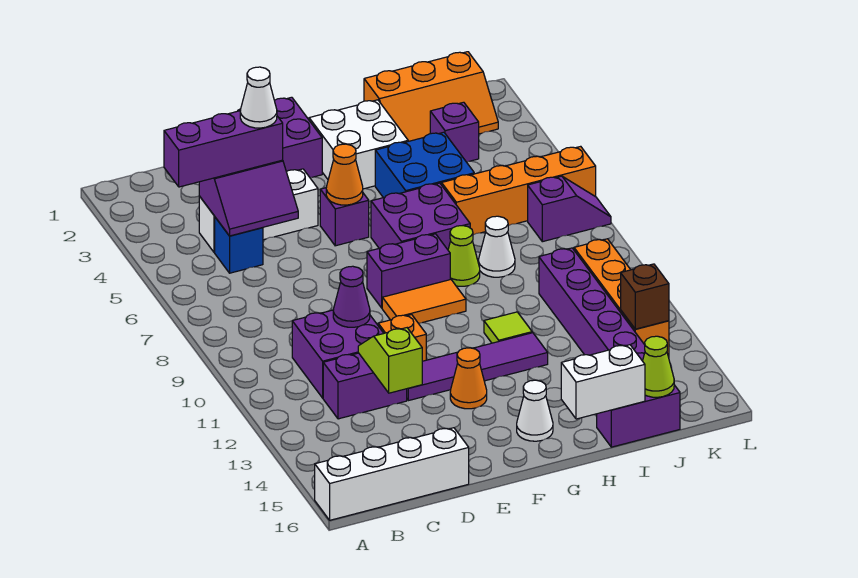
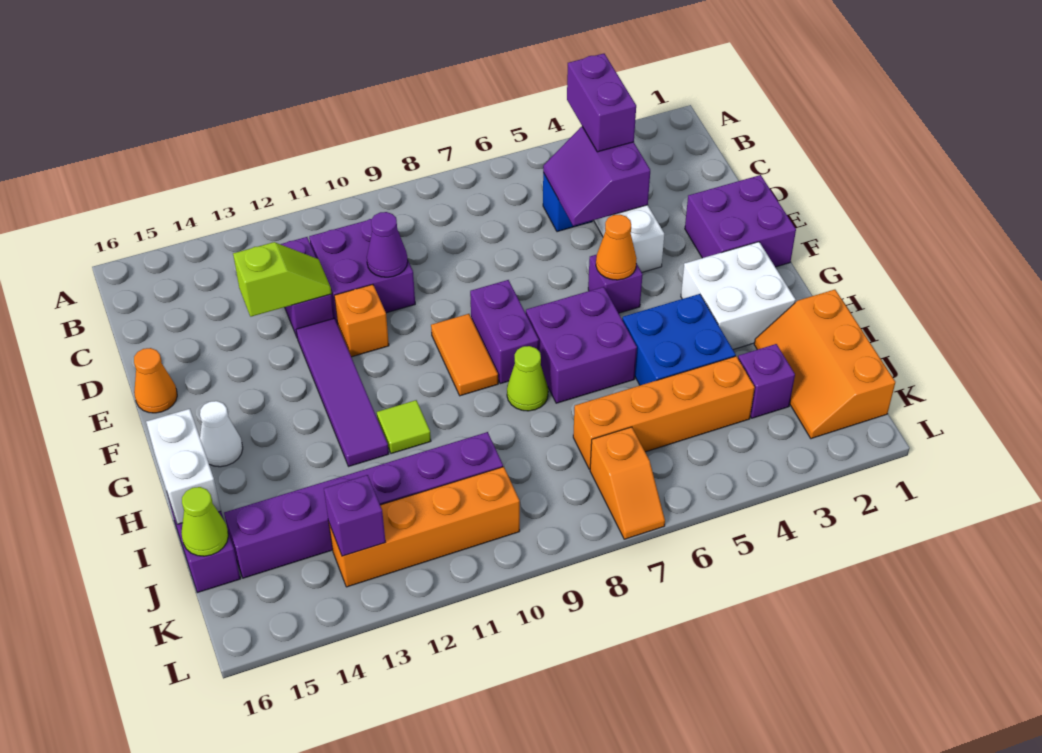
white 1x4 brick [315,428,469,520] -> none
purple 1x3 brick [164,111,283,187] -> purple 1x2 brick [567,54,636,152]
white 1x1 cone [240,67,277,128] -> none
orange 1x1 cone [450,348,487,409] -> orange 1x1 cone moved to [134,348,177,413]
orange 1x4 brick [442,146,596,235] -> orange 1x4 brick turned to [573,356,755,469]
white 1x1 cone [479,216,515,277] -> none
purple 1x2 slope [528,176,611,242] -> orange 1x2 slope [590,427,665,539]
brown 1x1 brick [621,264,669,329] -> purple 1x1 brick [324,475,386,556]

